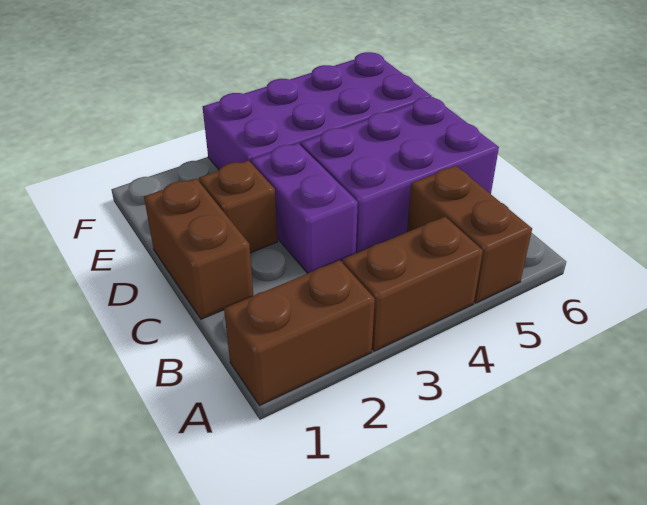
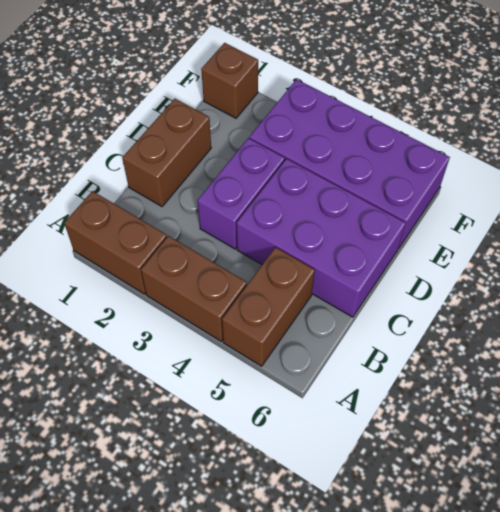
brown 1x1 brick [199,160,278,253] -> brown 1x1 brick moved to [201,43,258,118]

